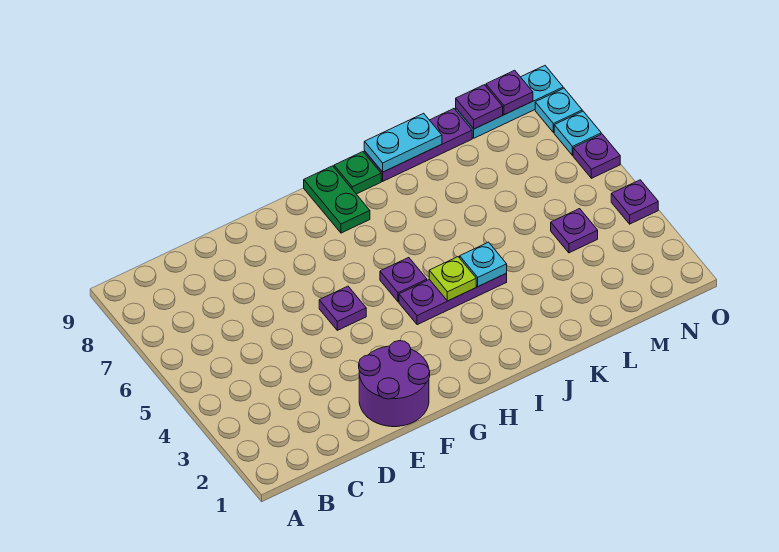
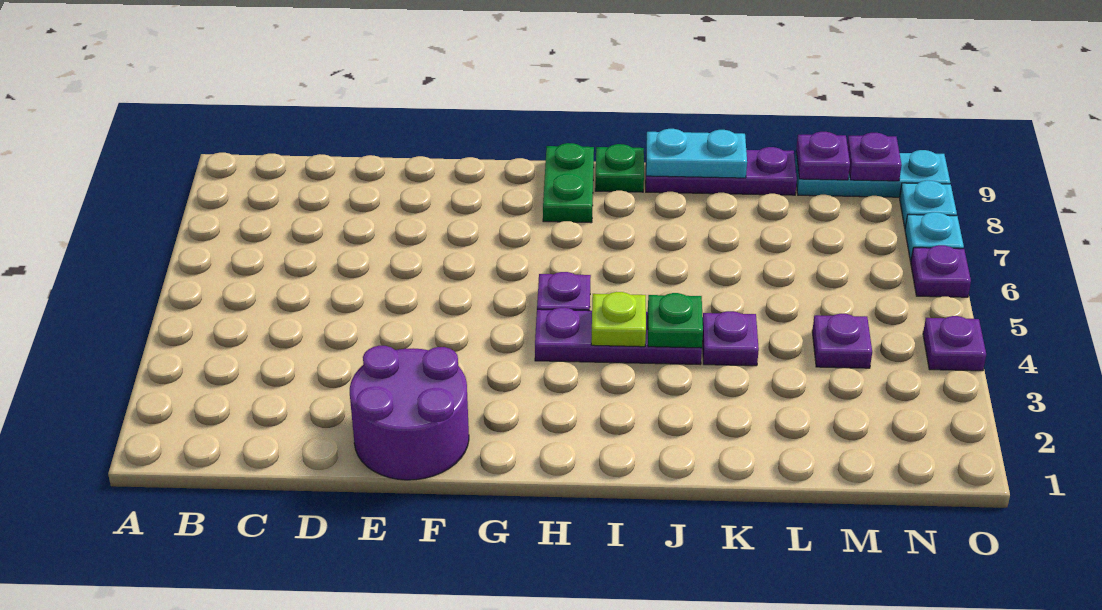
purple 1x1 plate [319,286,366,330] -> purple 1x1 plate moved to [702,311,759,366]
cyan 1x1 plate [460,242,507,287] -> green 1x1 plate [648,293,703,348]

